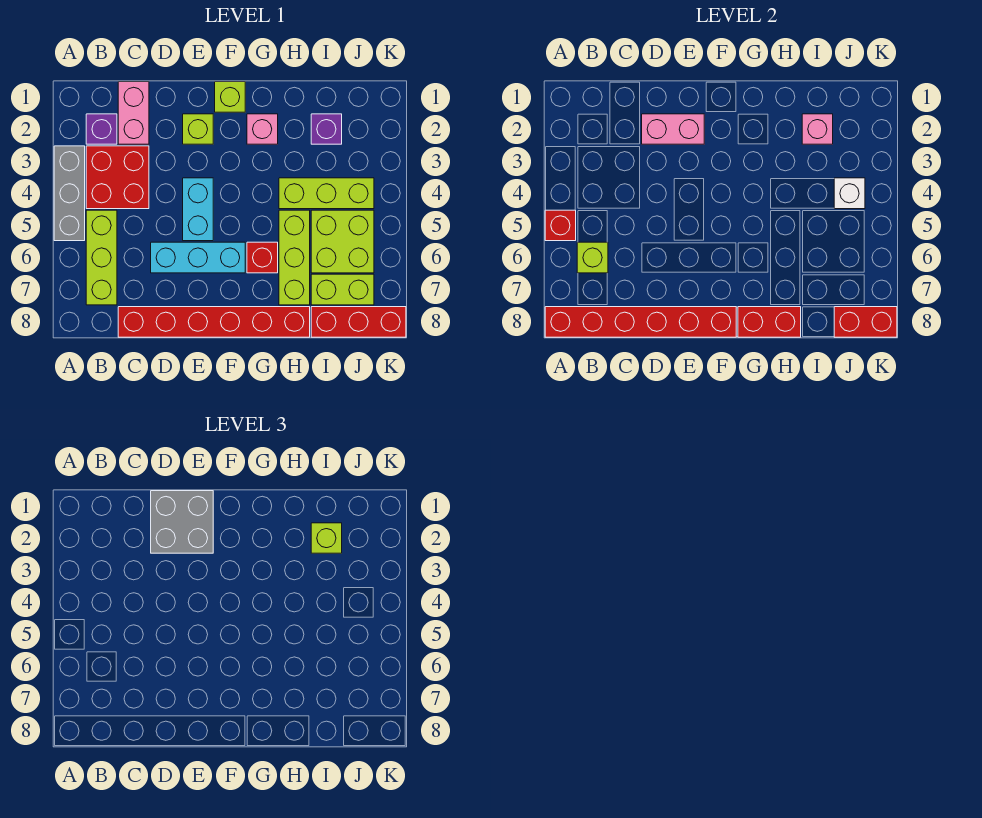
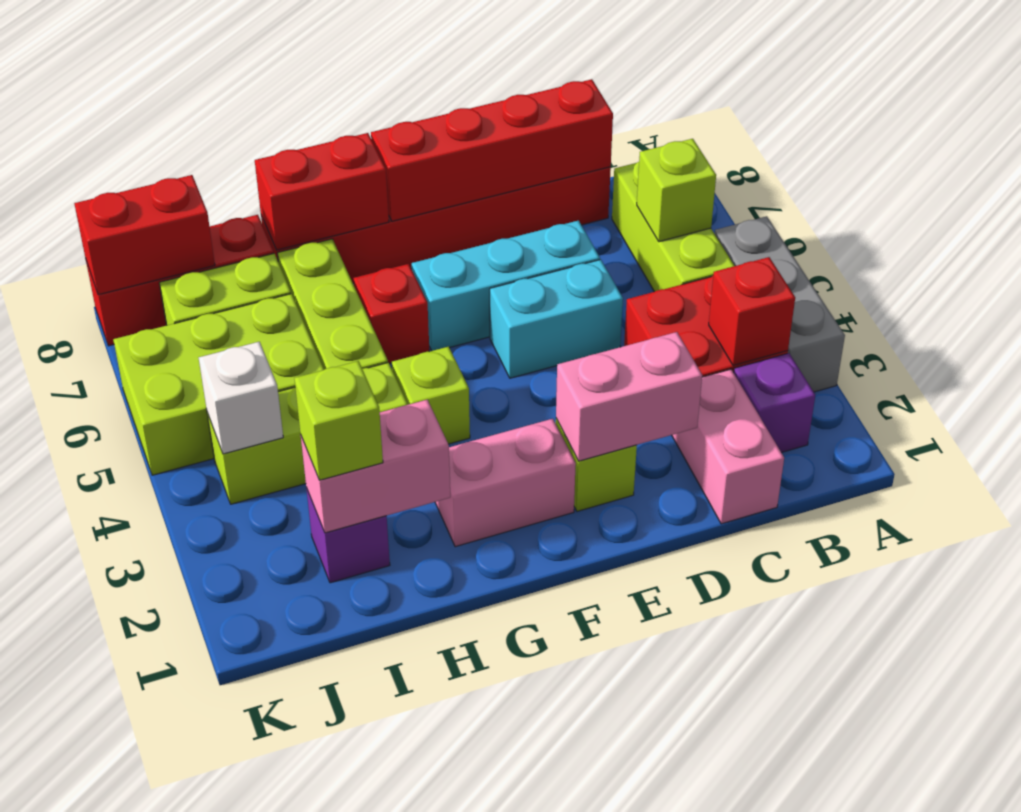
red 1x1 brick [545,210,576,241] -> red 1x1 brick moved to [709,257,795,366]
red 1x6 brick [545,307,736,337] -> red 1x4 brick [371,79,613,221]
grey 2x2 brick [151,491,213,553] -> none
cyan 1x2 brick [183,178,213,241] -> cyan 1x2 brick turned to [490,260,623,378]
lime 1x1 brick [215,82,245,112] -> lime 1x1 brick moved to [392,347,470,444]
pink 1x1 brick [247,114,278,144] -> pink 1x2 brick [435,419,576,547]
pink 1x1 brick [802,114,833,144] -> pink 1x2 brick [301,400,450,533]
lime 2x2 brick [311,210,374,273] -> lime 2x3 brick [113,294,324,475]

